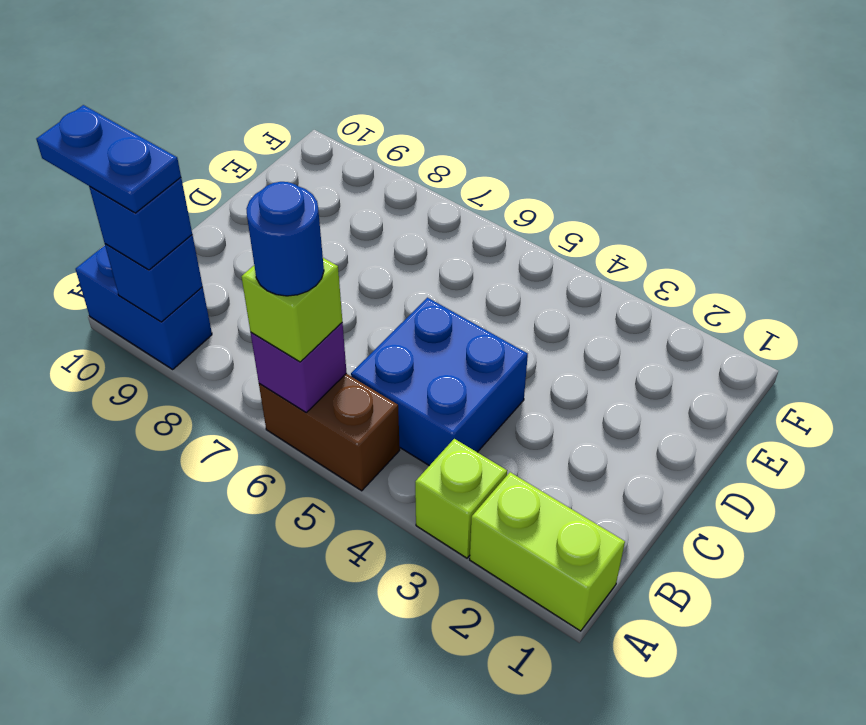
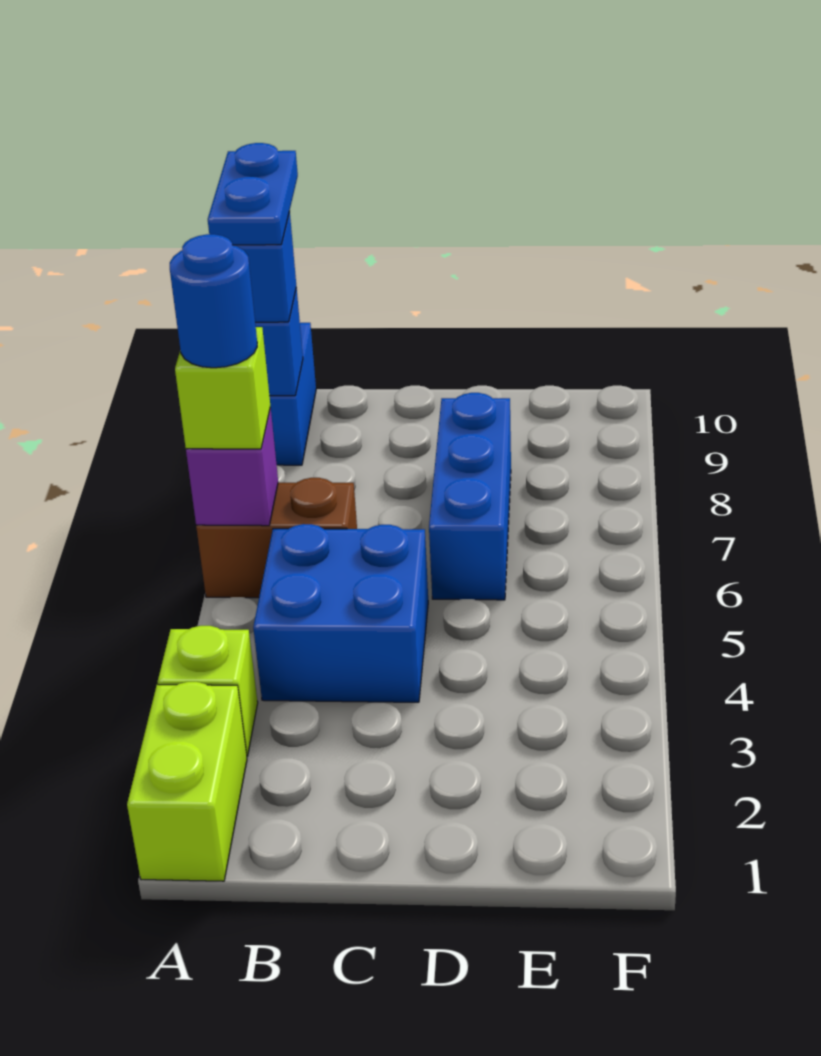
brown 1x2 brick [259,374,400,491] -> brown 1x2 brick turned to [196,478,357,598]
none -> blue 1x3 brick [429,393,511,600]

